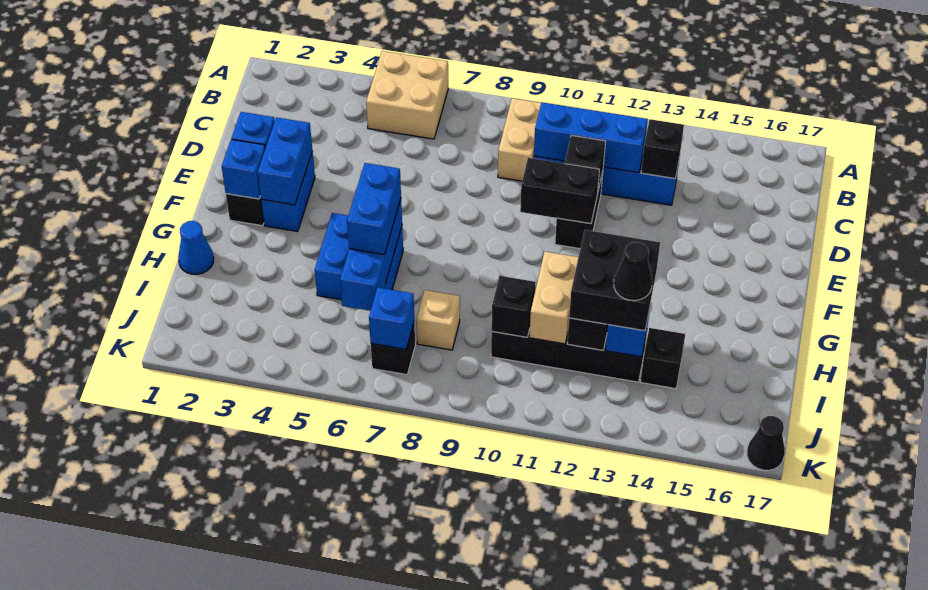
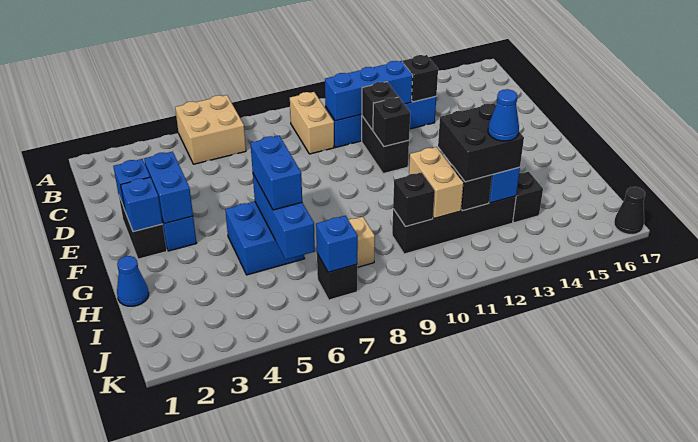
black 1x2 brick [520,158,599,224] -> black 1x1 brick [373,97,410,146]
black 1x1 cone [614,242,652,301] -> blue 1x1 cone [488,89,519,141]

